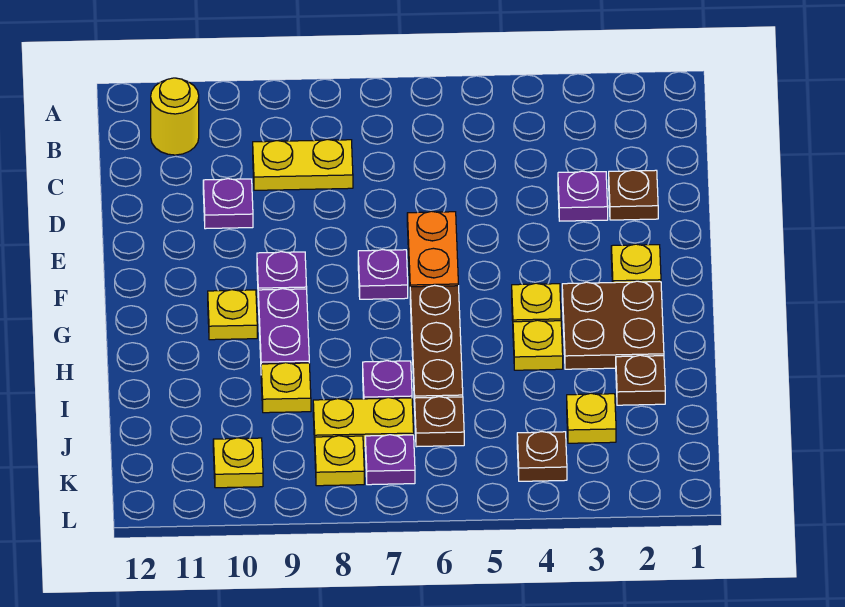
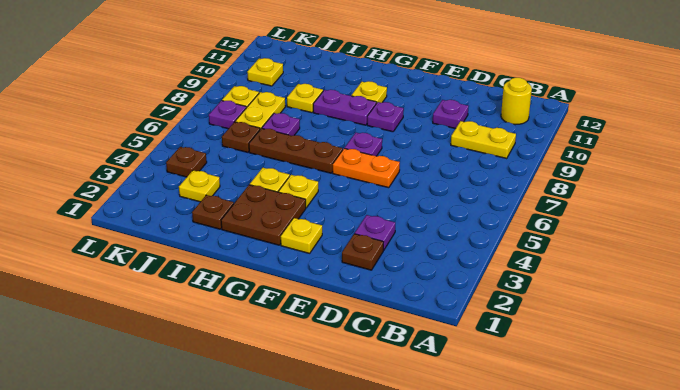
yellow 1x2 plate [253,139,353,190] -> yellow 1x2 plate turned to [451,121,516,159]

